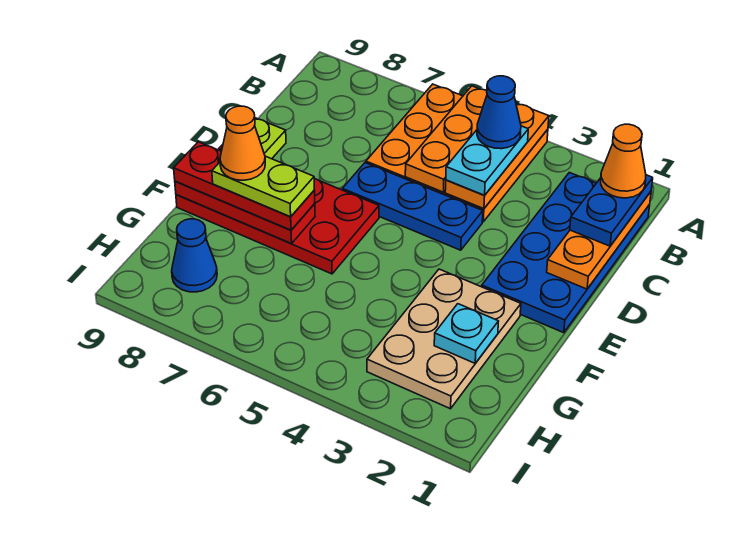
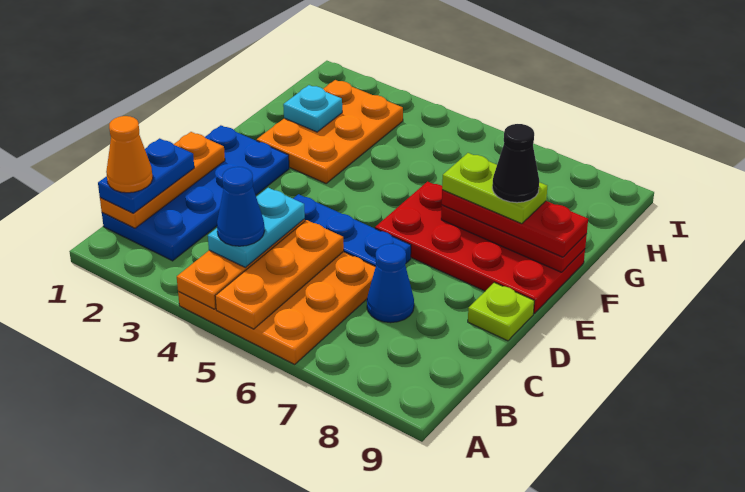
tan 2x3 plate [367,269,521,409] -> orange 2x3 plate [257,80,403,183]
orange 1x1 cone [220,106,265,180] -> black 1x1 cone [492,124,539,203]
blue 1x1 cone [172,219,217,292] -> blue 1x1 cone moved to [367,244,414,323]

